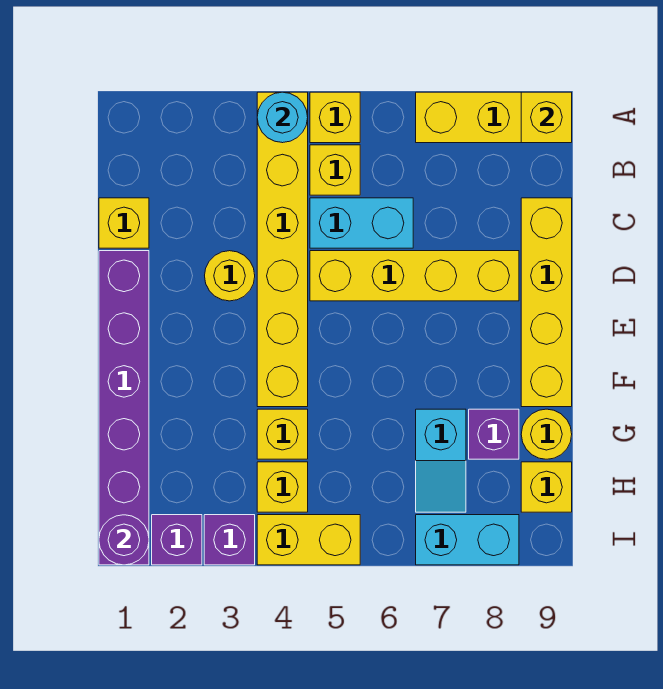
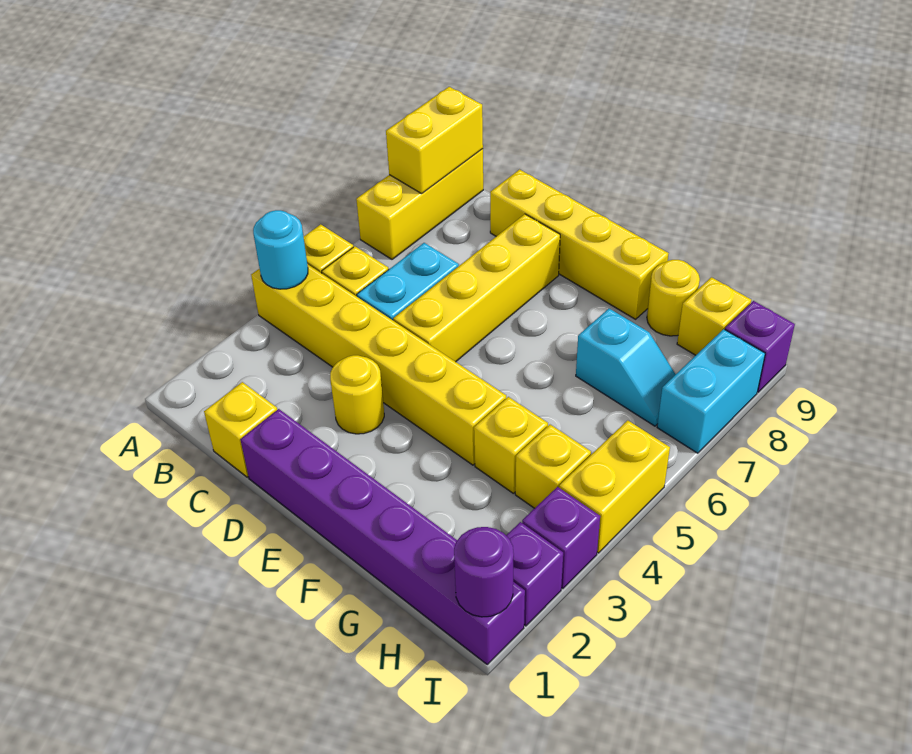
yellow 1x1 brick [521,92,572,143] -> yellow 1x2 brick [386,87,483,194]
purple 1x1 brick [469,409,519,459] -> purple 1x1 brick moved to [725,301,795,392]

